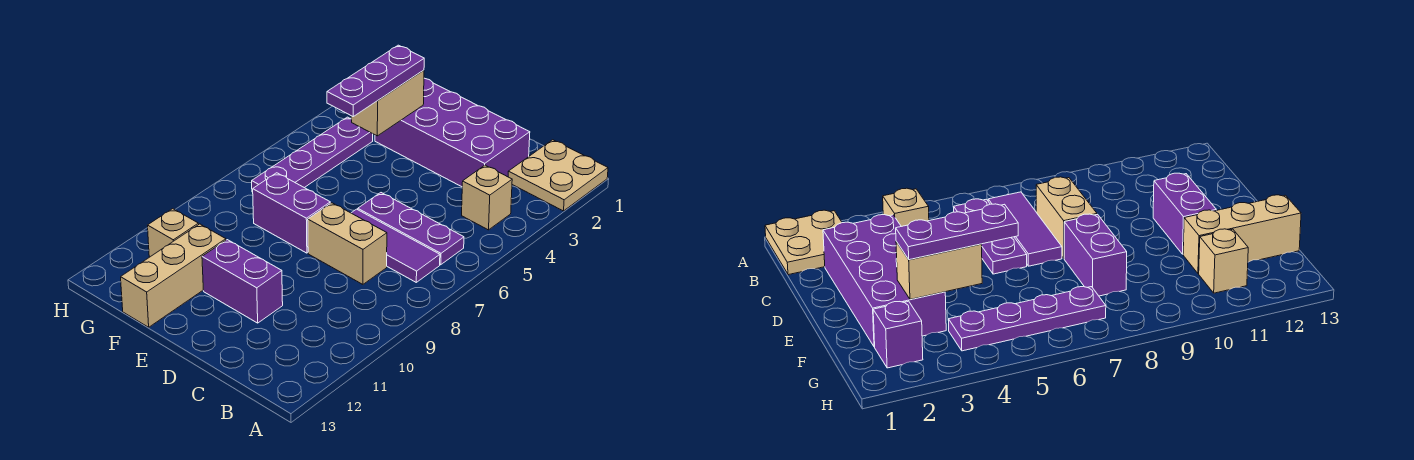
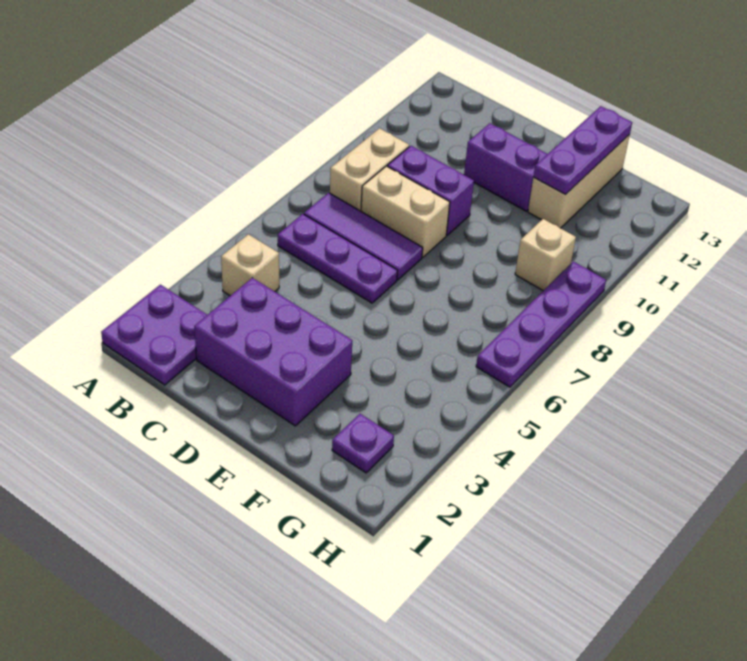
tan 2x2 plate [508,140,608,211] -> purple 2x2 plate [101,285,207,385]
purple 2x4 brick [375,78,530,187] -> purple 2x3 brick [194,278,352,426]
purple 1x2 brick [253,173,330,253] -> purple 1x2 brick moved to [387,146,474,235]
tan 1x2 brick [351,70,424,136] -> tan 1x2 brick moved to [330,128,409,211]
purple 1x3 plate [327,45,424,116] -> purple 1x3 plate moved to [534,106,632,195]
purple 1x1 brick [873,301,923,368] -> purple 1x1 plate [332,414,394,473]
purple 1x4 plate [252,117,373,192] -> purple 1x4 plate moved to [476,261,606,387]
tan 1x1 brick [148,209,199,257] -> tan 1x1 brick moved to [515,219,576,291]

